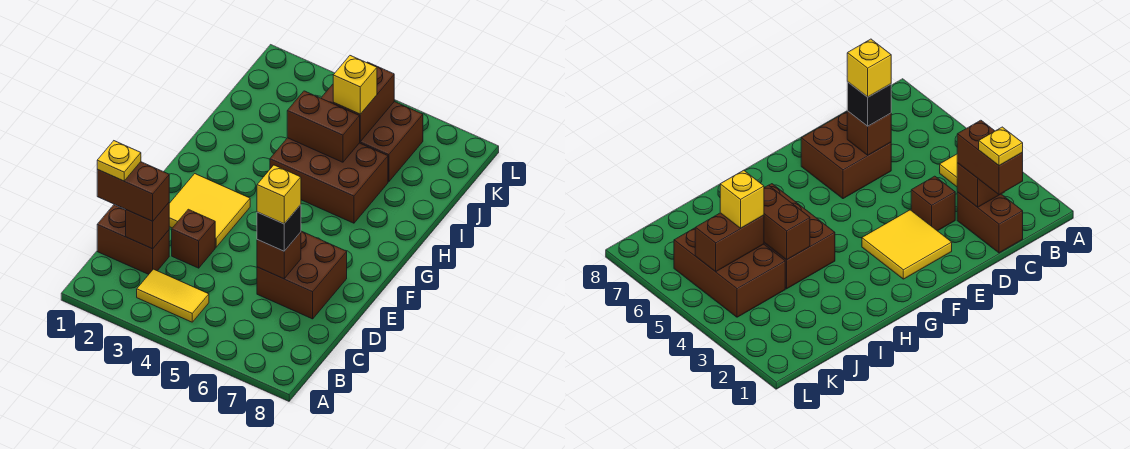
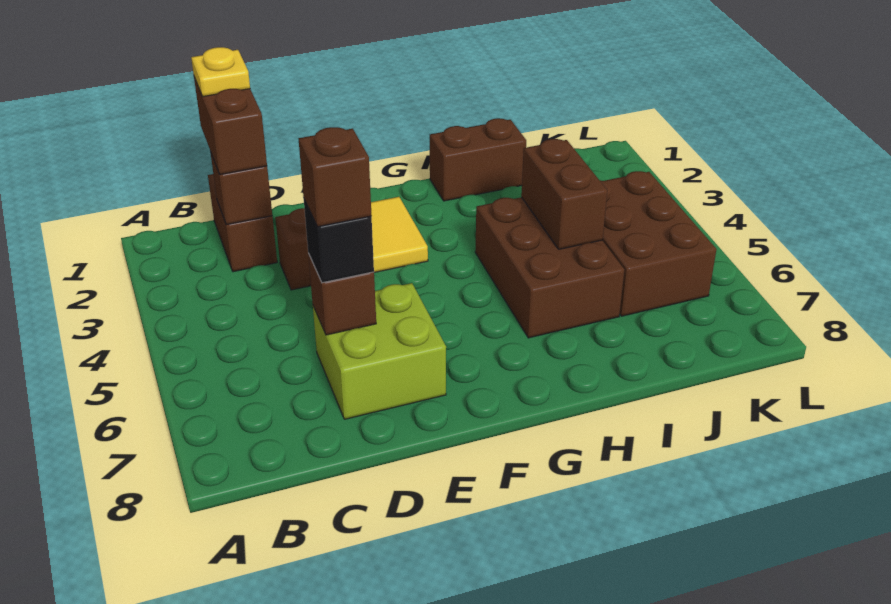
yellow 1x2 tile [137,269,209,322] -> none
brown 2x2 brick [257,231,347,319] -> lime 2x2 brick [313,283,446,419]
yellow 1x1 brick [257,165,301,224] -> brown 1x1 brick [299,127,371,227]
brown 1x2 brick [333,62,394,141] -> brown 1x2 brick moved to [430,118,526,201]
yellow 1x1 brick [333,56,377,114] -> none

